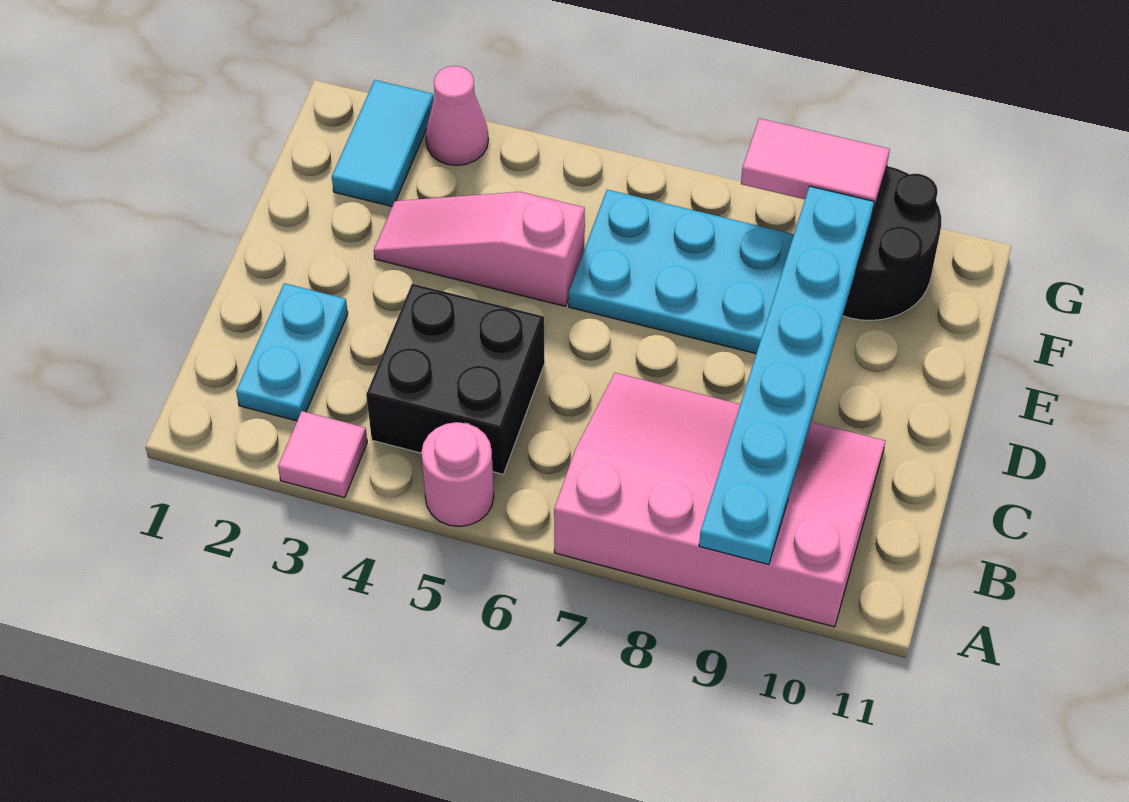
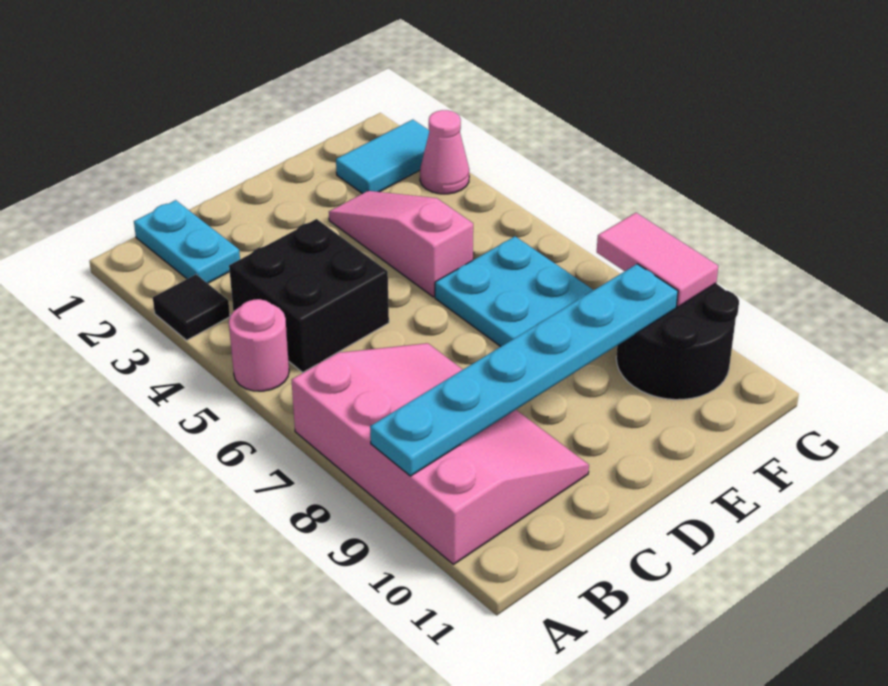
pink 1x1 tile [278,411,367,498] -> black 1x1 tile [153,274,230,340]
cyan 1x2 plate [236,283,348,421] -> cyan 1x2 plate turned to [134,200,240,283]

